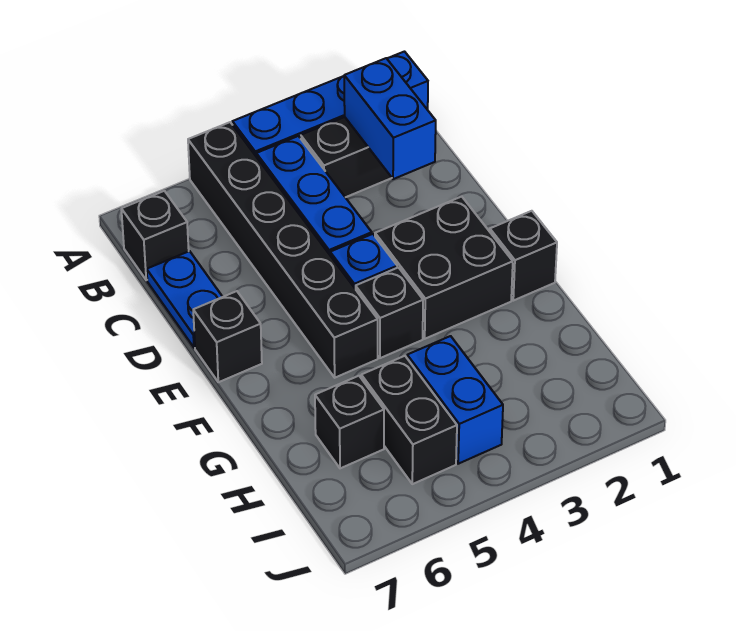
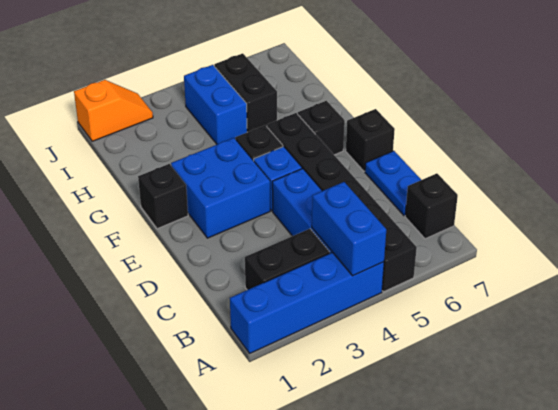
blue 1x2 brick [344,58,436,179] -> blue 1x2 brick moved to [312,182,386,276]
black 2x2 brick [375,197,513,339] -> blue 2x2 brick [171,138,270,238]
black 1x1 brick [315,376,384,468] -> black 1x1 brick moved to [298,101,345,155]
none -> orange 1x2 slope [74,80,153,141]

